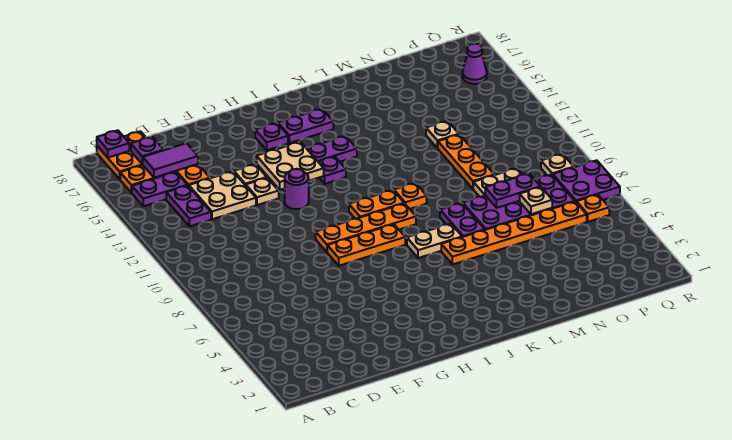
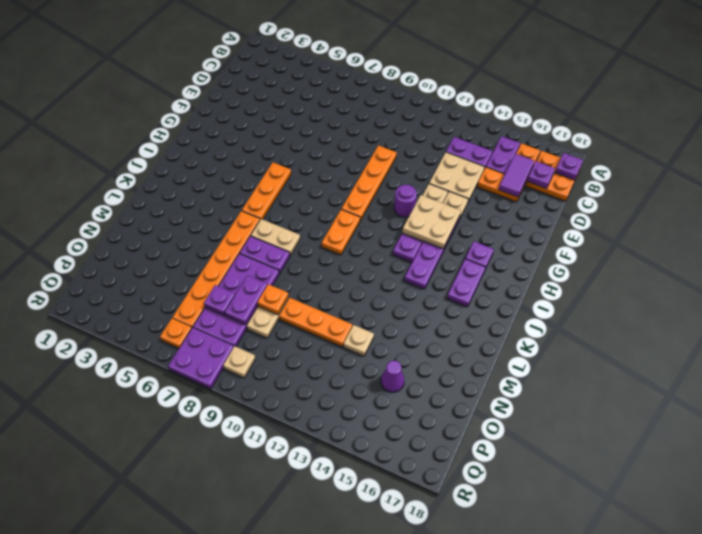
orange 1x3 plate [327,224,405,266] -> orange 1x3 plate moved to [242,163,291,219]
orange 1x4 plate [316,204,416,252] -> orange 1x4 plate moved to [342,145,397,221]
tan 1x2 plate [407,224,462,258] -> tan 1x2 plate turned to [251,219,300,255]
orange 1x1 plate [394,183,427,209] -> orange 1x1 plate moved to [257,284,289,315]
tan 1x1 plate [520,187,552,214] -> purple 1x1 plate [204,285,235,316]
purple 1x1 cone [463,44,487,84] -> purple 1x1 cone moved to [381,360,404,392]

